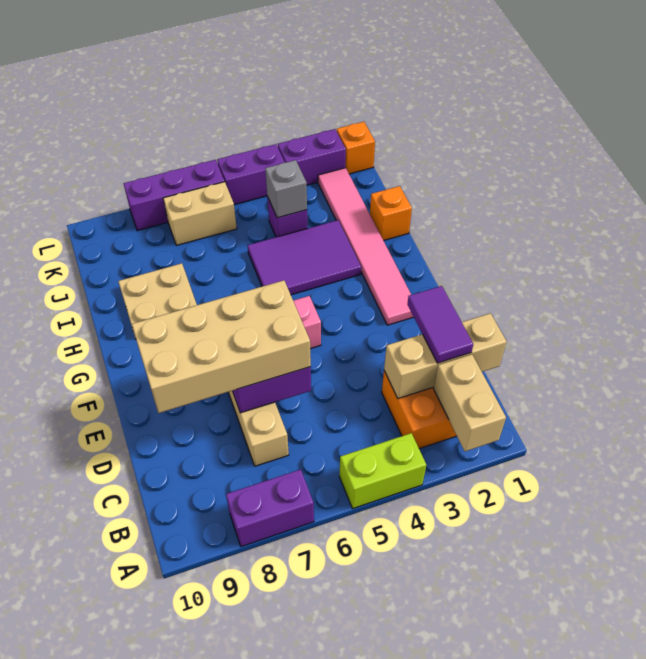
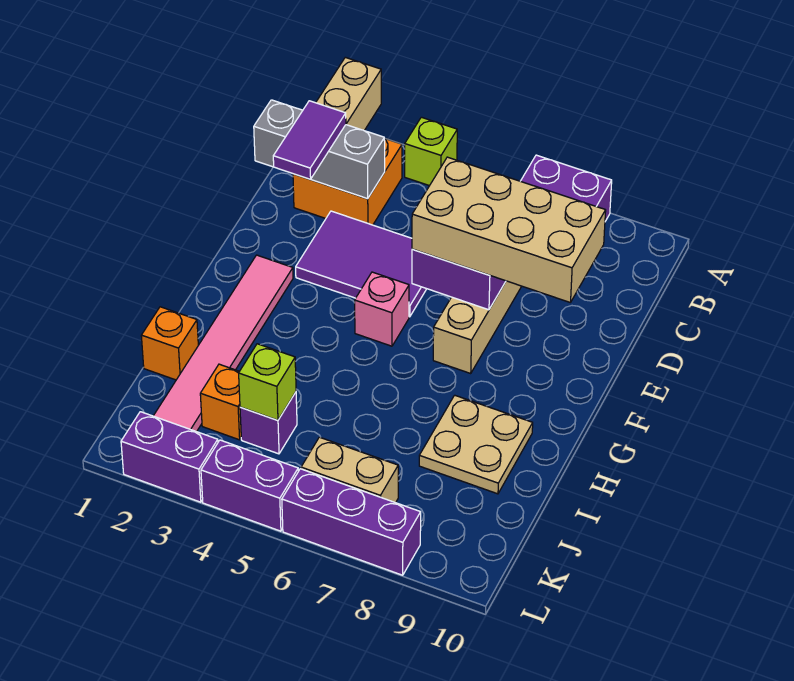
lime 1x2 brick [339,433,426,508] -> lime 1x1 brick [405,117,457,186]
tan 1x3 brick [384,313,507,399] -> grey 1x3 brick [254,100,385,199]
purple 2x3 tile [247,220,361,295] -> purple 2x3 tile moved to [296,211,426,317]
grey 1x1 brick [265,160,307,218] -> lime 1x1 brick [239,344,296,420]
orange 1x1 brick [337,122,375,174] -> orange 1x1 brick moved to [200,364,241,440]

